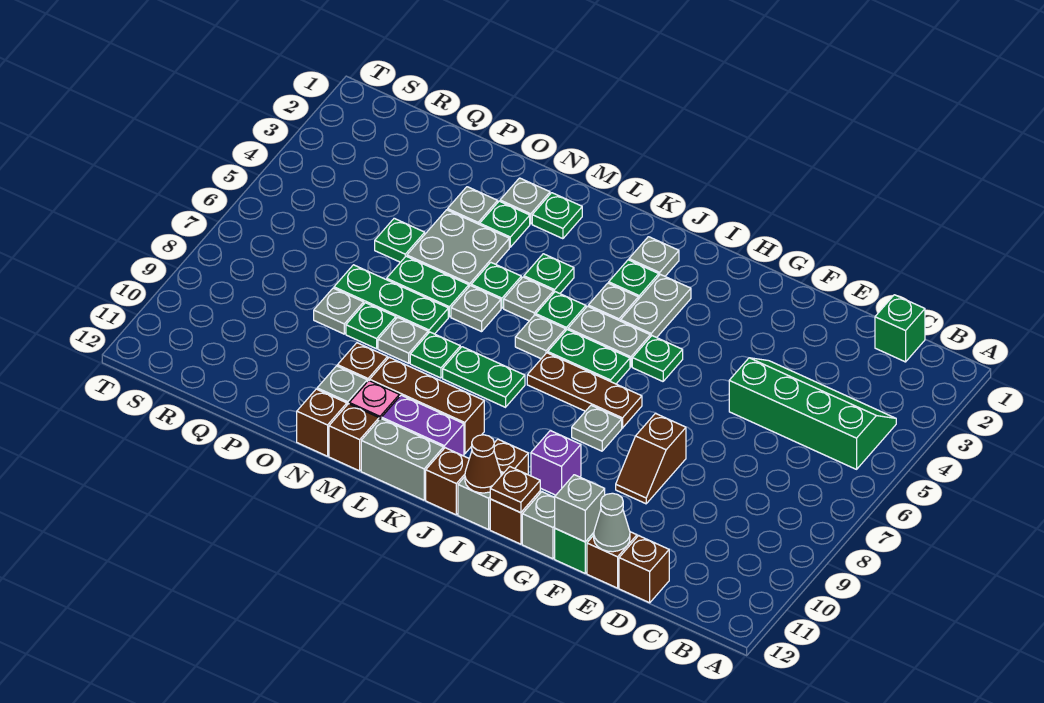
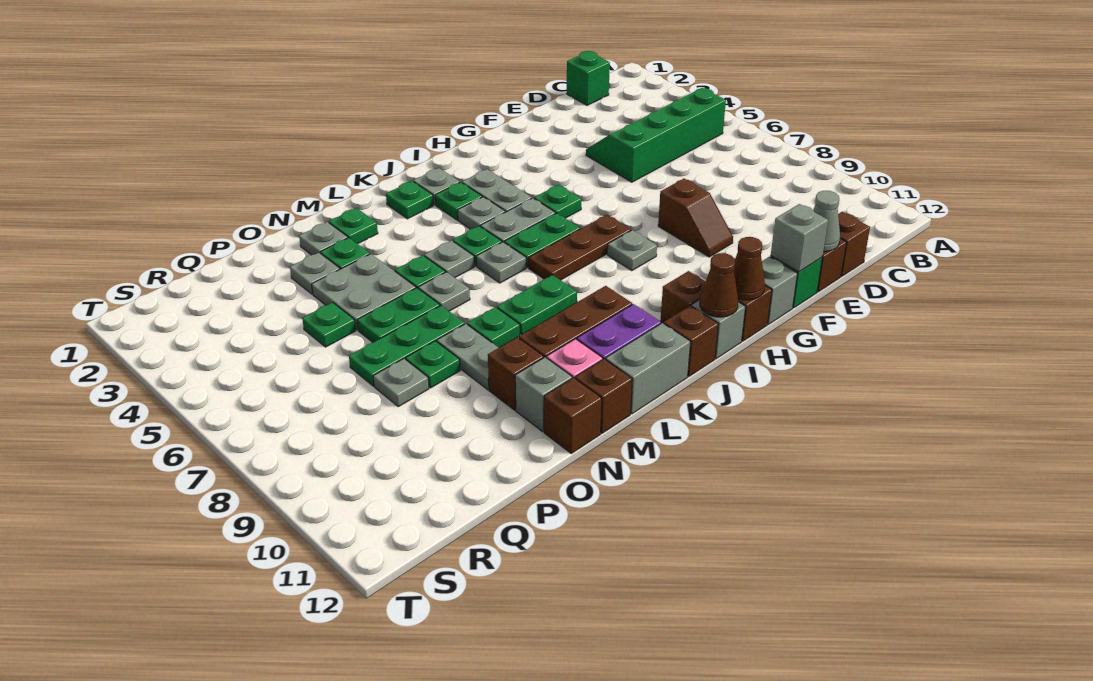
purple 1x1 brick [531,431,581,495] -> none
brown 1x1 plate [490,466,540,513] -> brown 1x1 cone [734,237,765,300]
green 1x1 plate [524,254,574,293] -> green 1x1 plate moved to [386,181,433,219]
grey 1x1 plate [378,317,428,363] -> grey 1x2 plate [437,324,498,390]

